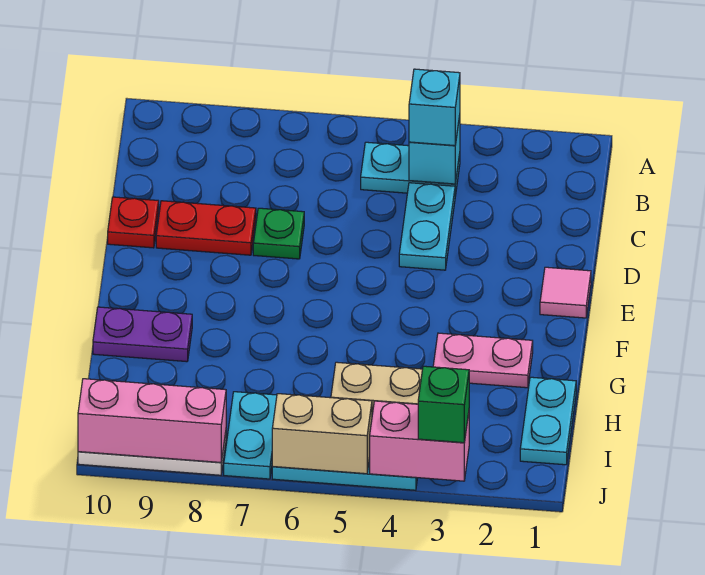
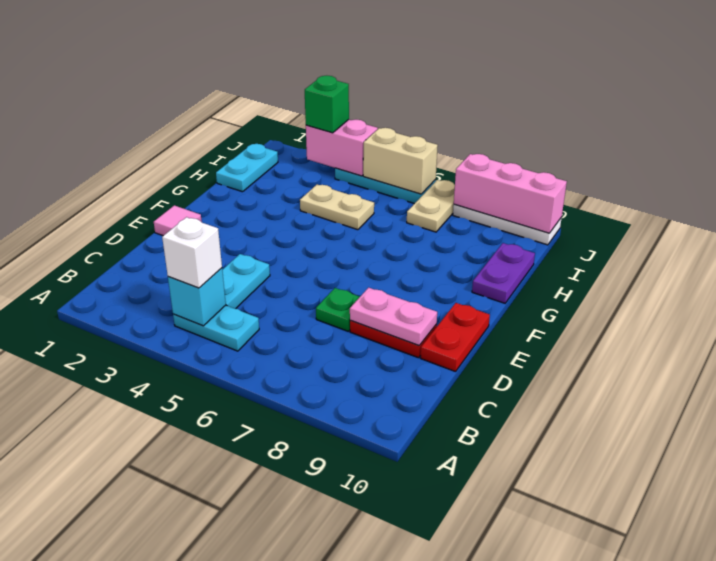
cyan 1x1 brick [409,69,460,146] -> white 1x1 brick [162,217,222,288]
red 1x1 plate [108,197,159,248] -> red 1x2 plate [421,303,490,372]
pink 1x2 plate [433,333,533,388] -> pink 1x2 plate moved to [350,288,437,346]
purple 1x2 plate [93,307,192,362] -> purple 1x2 plate turned to [472,243,535,303]
cyan 1x2 plate [224,392,277,479] -> tan 1x2 plate [407,180,455,232]

